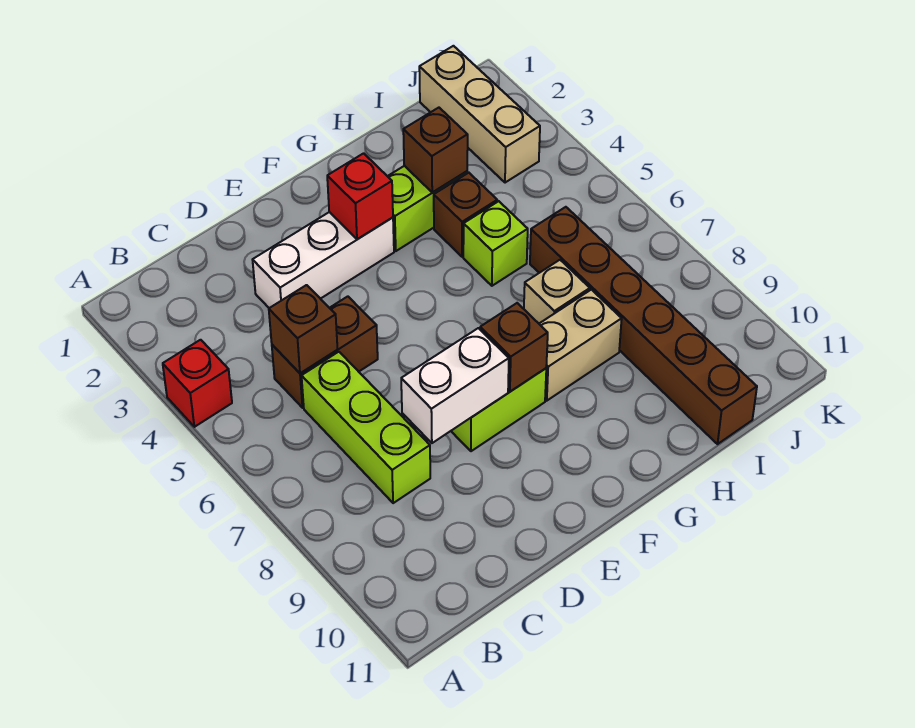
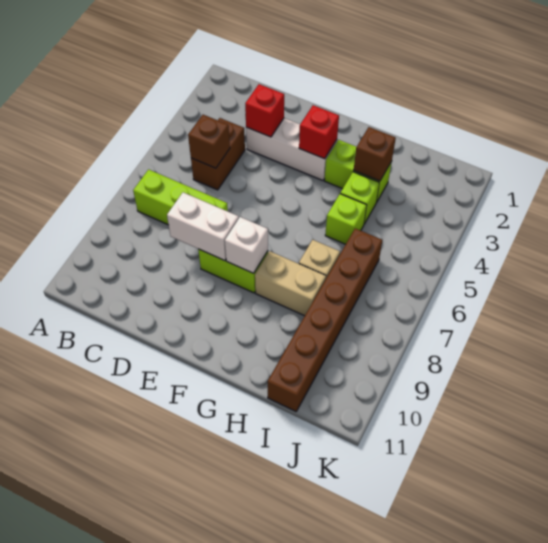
red 1x1 brick [163,340,232,427] -> red 1x1 brick moved to [245,84,284,137]
brown 1x2 brick [272,296,378,408] -> brown 1x2 brick turned to [191,118,245,190]
lime 1x3 brick [302,352,430,503] -> lime 1x3 brick turned to [133,169,228,225]
brown 1x1 brick [480,303,548,392] -> white 1x1 brick [225,217,268,273]
brown 1x1 brick [434,173,497,257] -> lime 1x1 brick [340,172,379,224]
tan 1x3 brick [419,46,540,183] -> none

